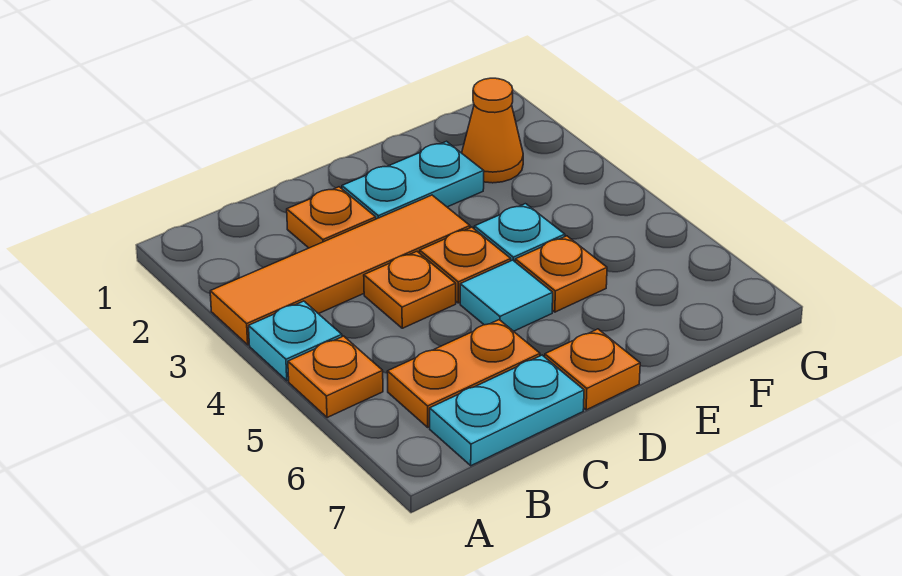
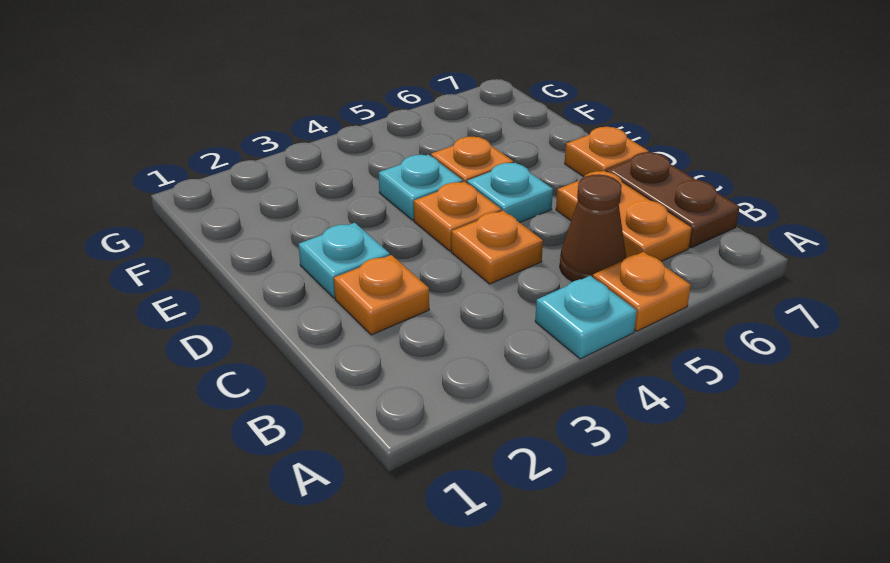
orange 1x4 tile [210,195,470,345] -> none
none -> brown 1x1 cone [560,174,626,282]
cyan 1x2 plate [430,355,584,466] -> brown 1x2 plate [606,152,739,248]
cyan 1x2 plate [342,141,484,219] -> cyan 1x1 plate [298,223,390,298]
cyan 1x1 tile [460,260,553,331] -> cyan 1x1 plate [467,163,553,223]
orange 1x1 cone [462,78,523,183] -> none

